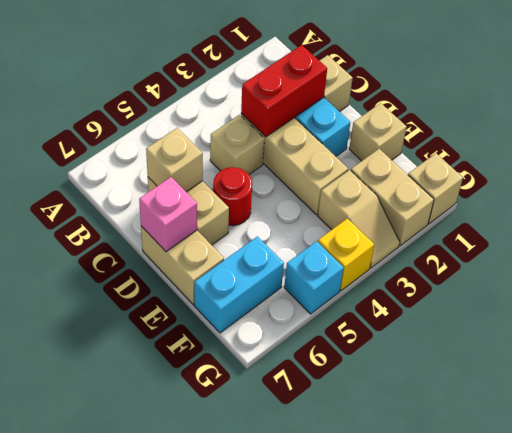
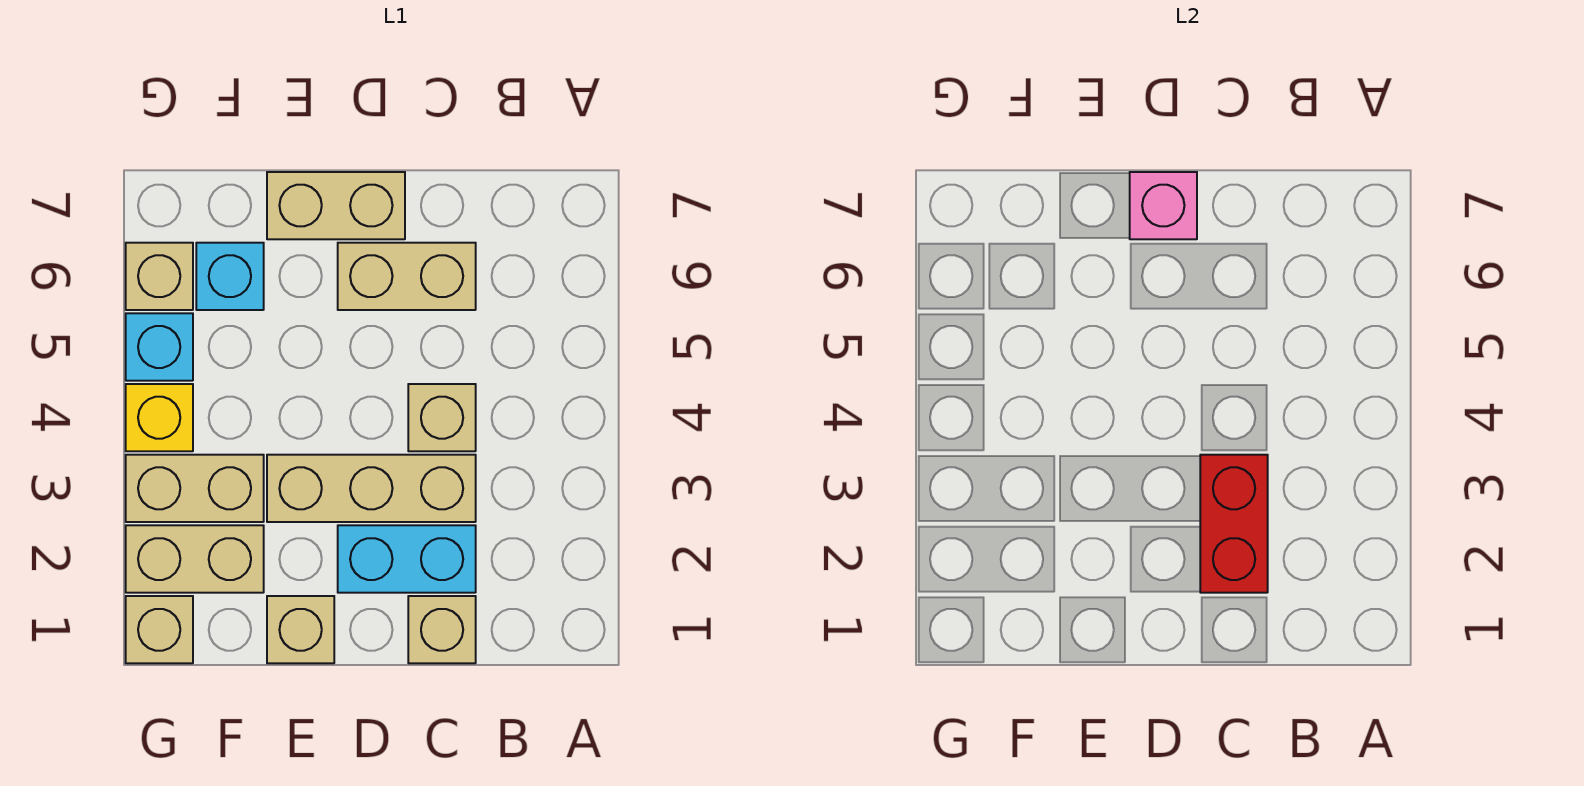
tan 1x1 brick [146,128,203,192] -> tan 1x1 brick moved to [126,243,193,310]
red 1x1 round brick [213,167,252,226] -> none
tan 1x2 slope [318,170,400,268] -> tan 1x2 brick [126,455,264,522]
cyan 1x2 brick [194,236,284,333] -> cyan 1x1 brick [196,243,264,310]

